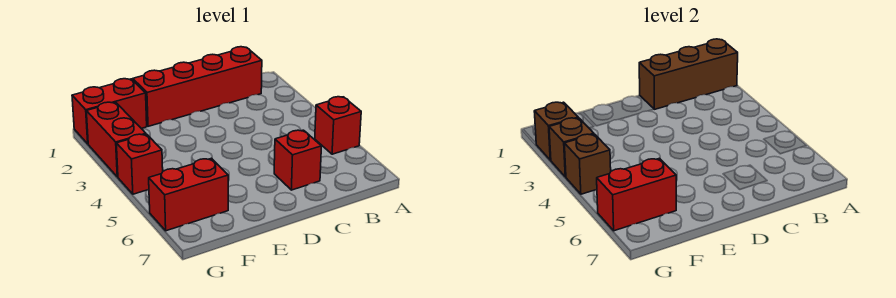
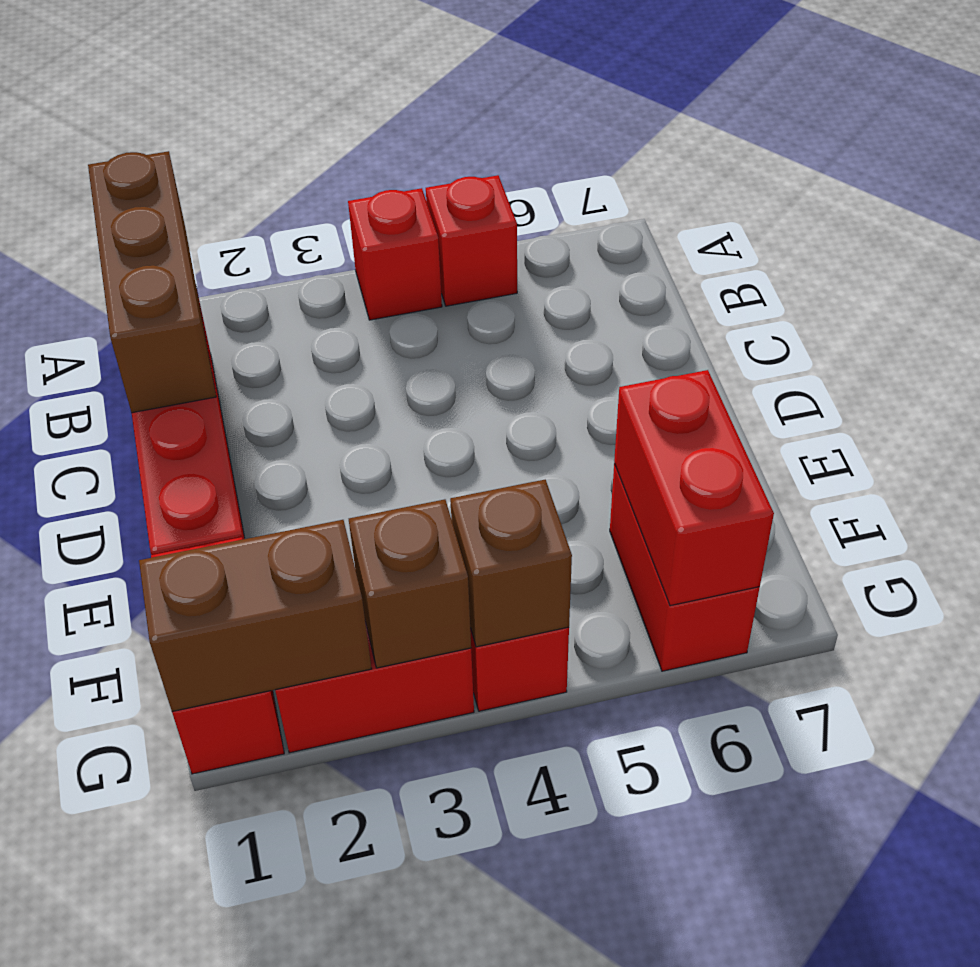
red 1x1 brick [274,130,321,190] -> red 1x1 brick moved to [348,188,442,320]
brown 1x1 brick [534,102,578,160] -> brown 1x2 brick [139,520,372,712]

